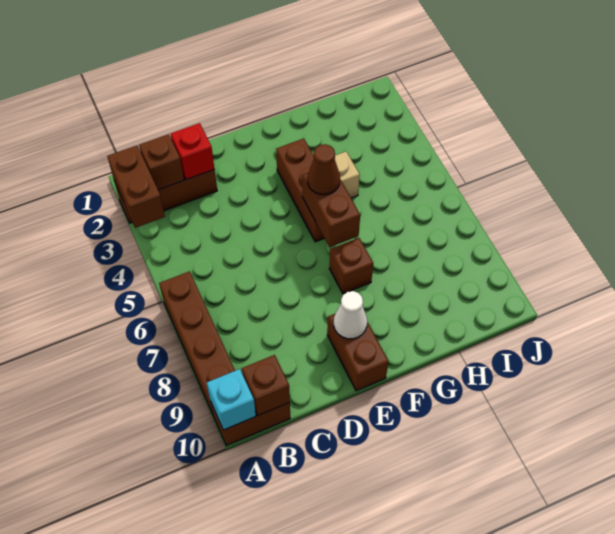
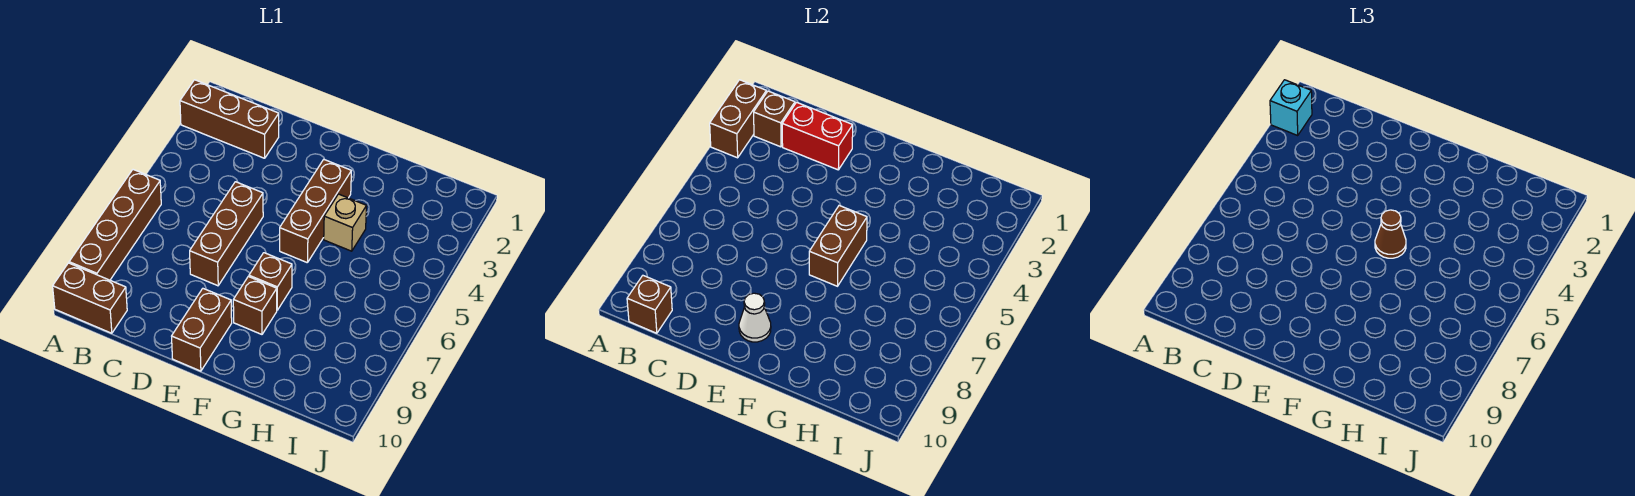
cyan 1x1 brick [207,369,256,430] -> cyan 1x1 brick moved to [1270,80,1312,135]
red 1x1 brick [171,123,214,180] -> red 1x2 brick [782,102,853,170]
none -> brown 1x3 brick [190,182,263,286]
none -> brown 1x1 brick [233,277,277,334]

